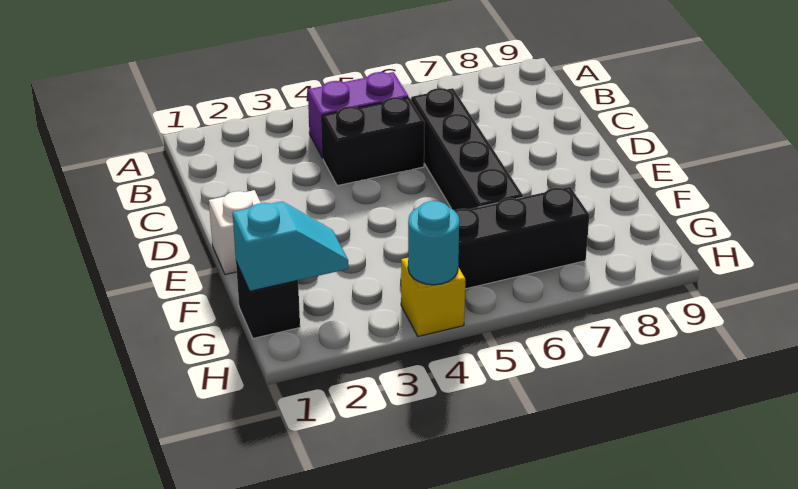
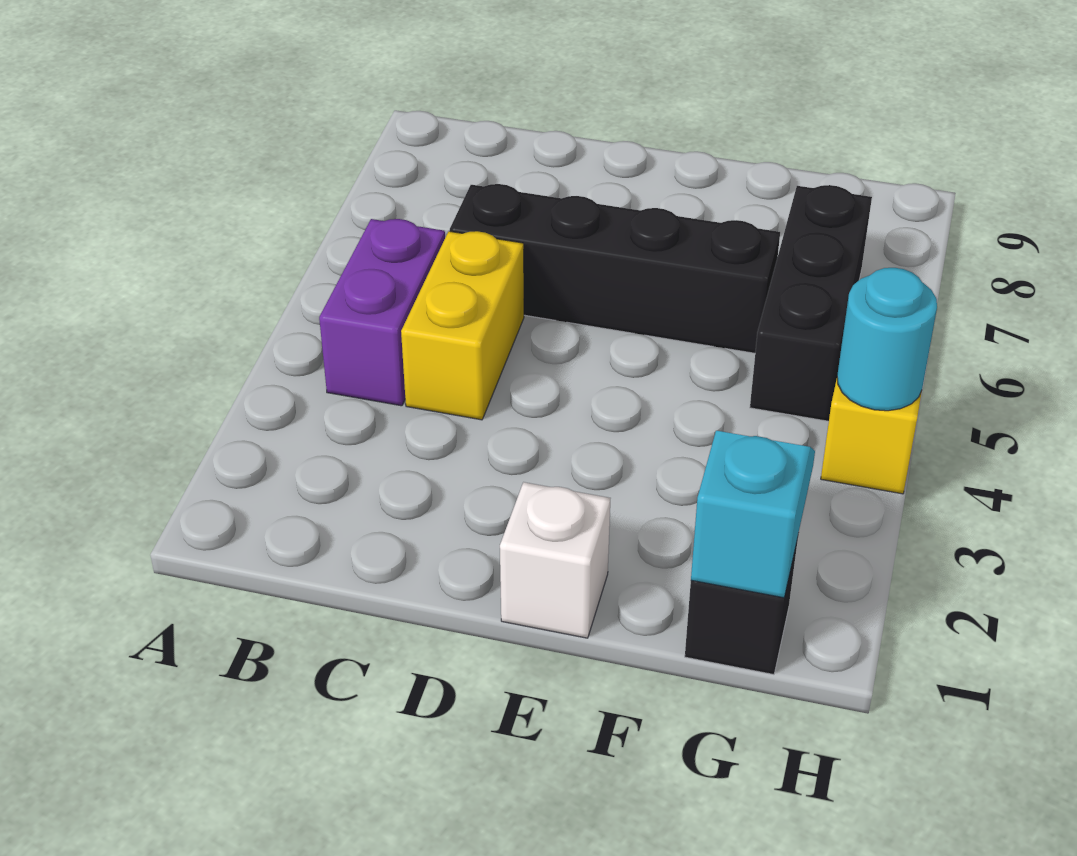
black 1x2 brick [322,97,425,186] -> yellow 1x2 brick [401,231,524,420]

